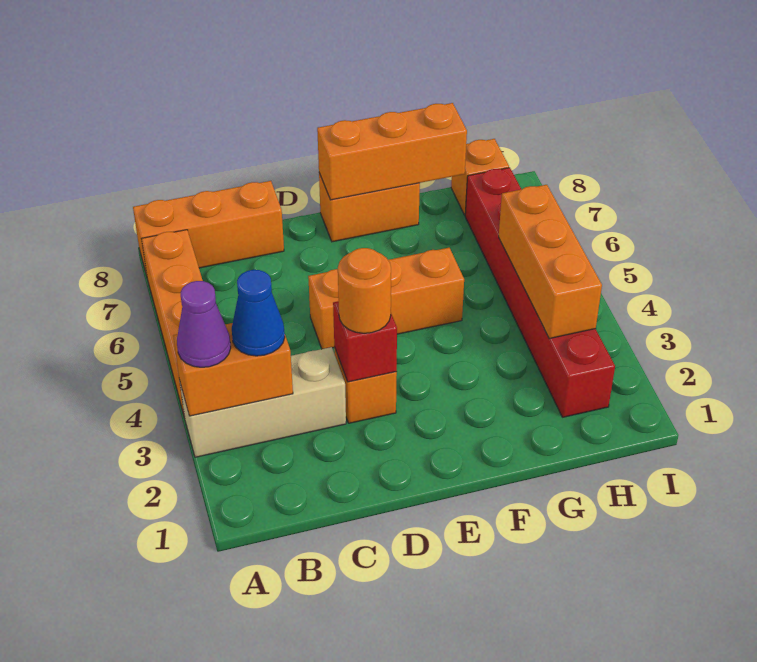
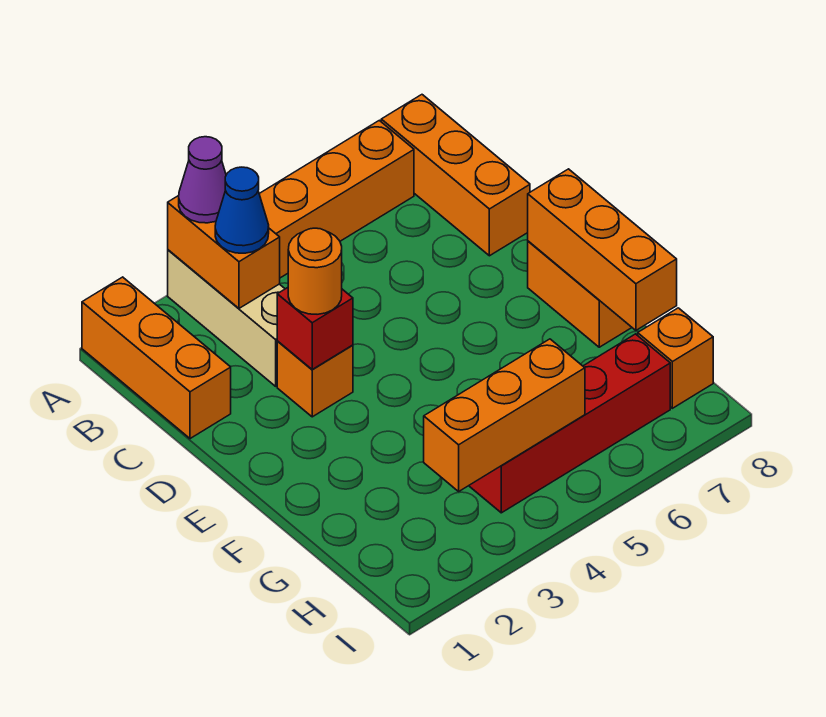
orange 1x3 brick [308,248,464,349] -> orange 1x3 brick moved to [82,277,231,439]
red 1x6 brick [465,168,615,417] -> red 1x4 brick [469,334,670,513]

